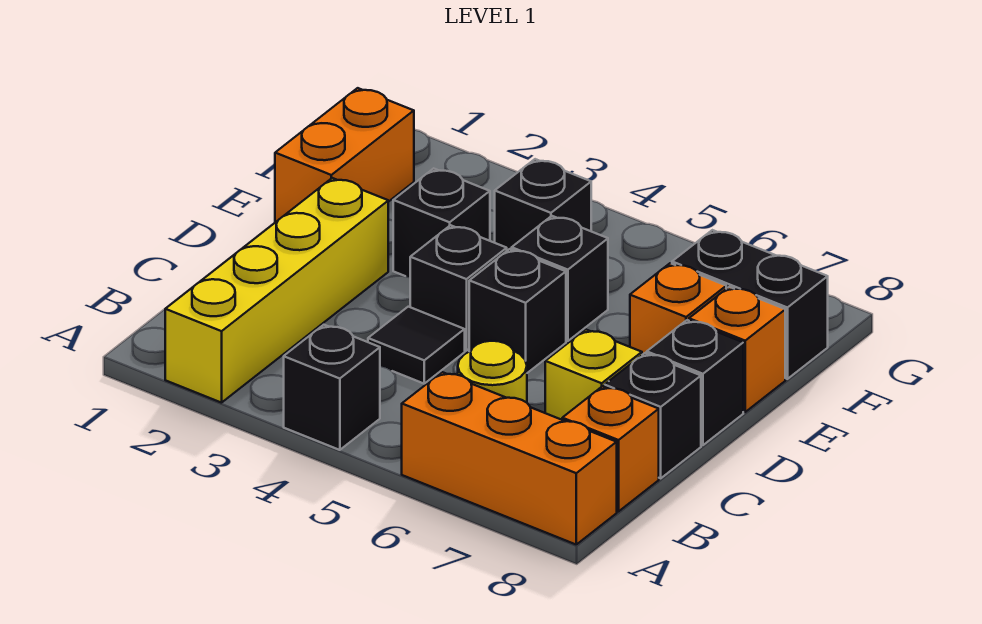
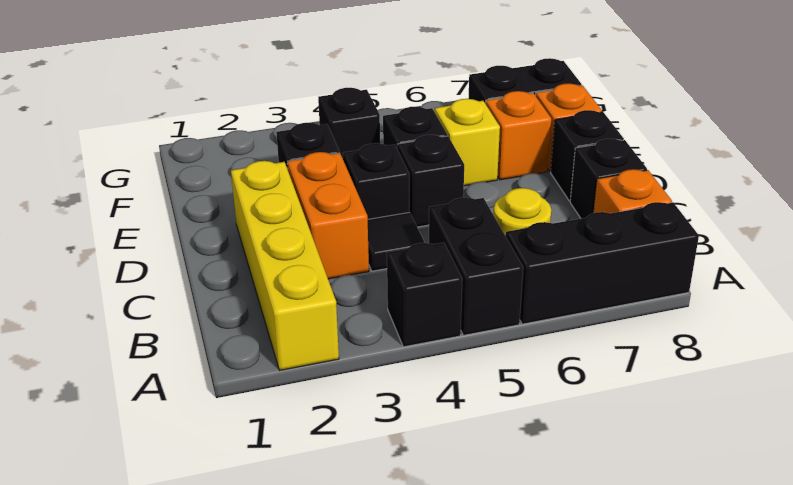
none -> black 1x2 brick [429,198,523,335]
orange 1x3 brick [402,372,617,544] -> black 1x3 brick [506,202,699,324]
yellow 1x1 brick [545,329,642,420] -> yellow 1x1 brick moved to [435,99,500,186]
orange 1x2 brick [275,88,414,222] -> orange 1x2 brick moved to [287,152,369,279]

